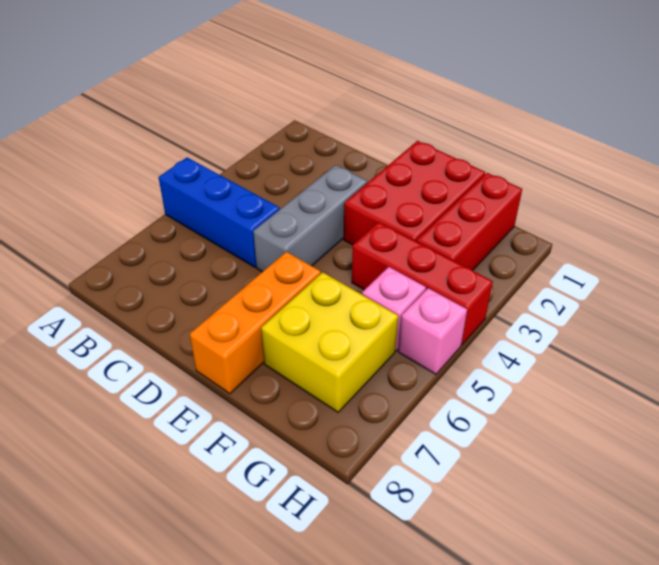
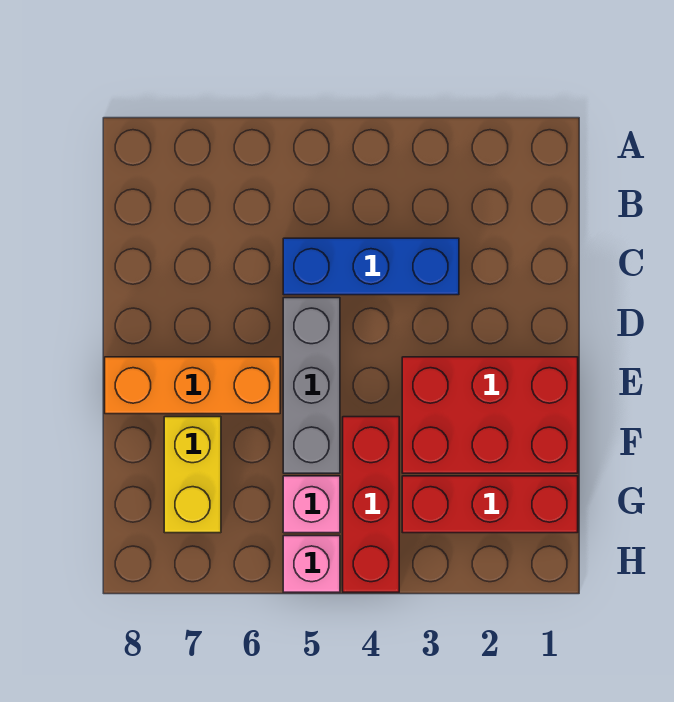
blue 1x3 brick [159,158,280,267] -> blue 1x3 brick turned to [283,238,459,295]
grey 1x3 brick [253,165,368,272] -> grey 1x3 brick turned to [283,298,340,473]
yellow 2x2 brick [261,272,398,412] -> yellow 1x2 brick [164,417,221,533]

